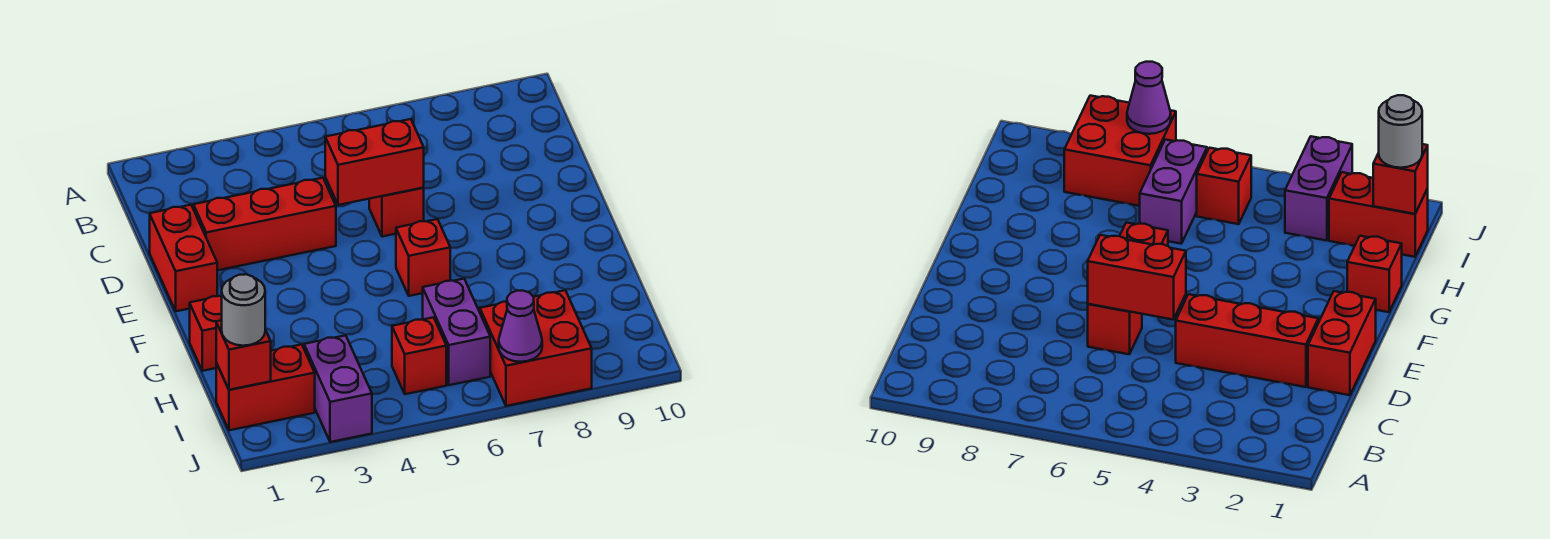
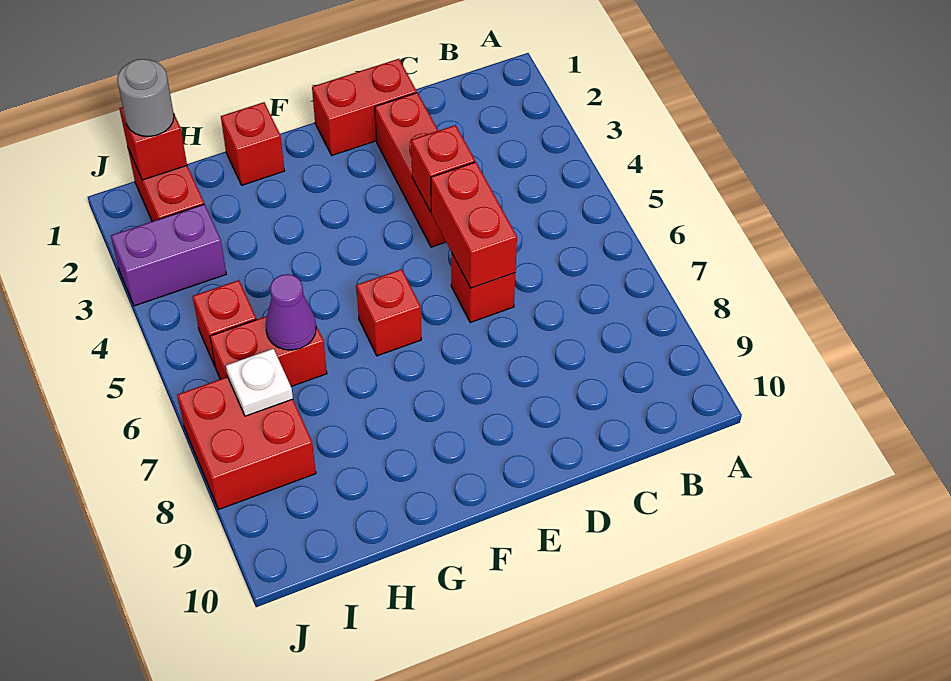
none -> red 1x1 brick [411,125,475,212]
purple 1x2 brick [423,279,490,385] -> red 1x2 brick [210,316,327,386]
none -> white 1x1 plate [226,349,293,416]
purple 1x1 cone [499,291,542,362] -> purple 1x1 cone moved to [266,274,316,350]

